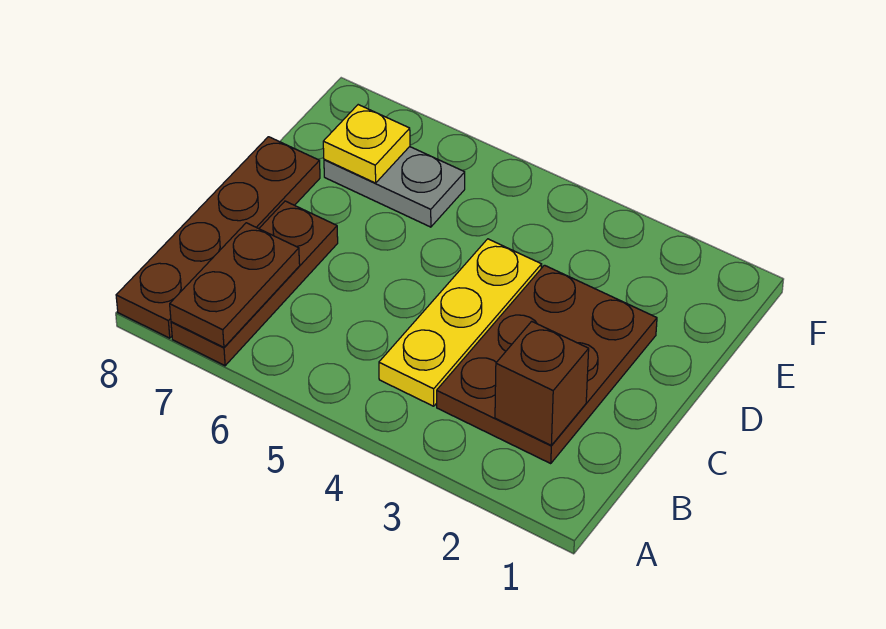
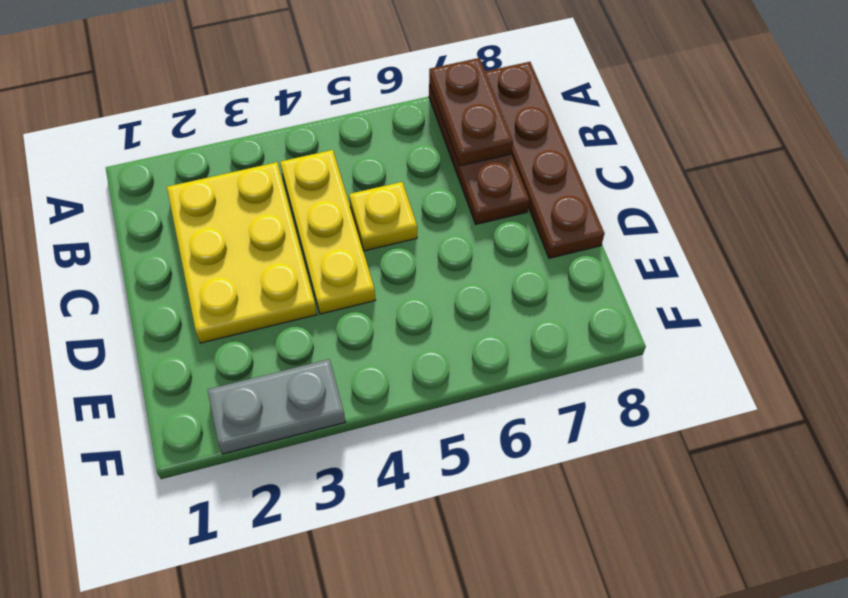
brown 2x3 plate [437,265,657,464] -> yellow 2x3 plate [167,162,317,343]
brown 1x1 brick [495,321,589,446] -> none
grey 1x2 plate [324,147,465,227] -> grey 1x2 plate moved to [208,359,345,454]
yellow 1x1 plate [323,105,410,183] -> yellow 1x1 plate moved to [349,182,417,251]

